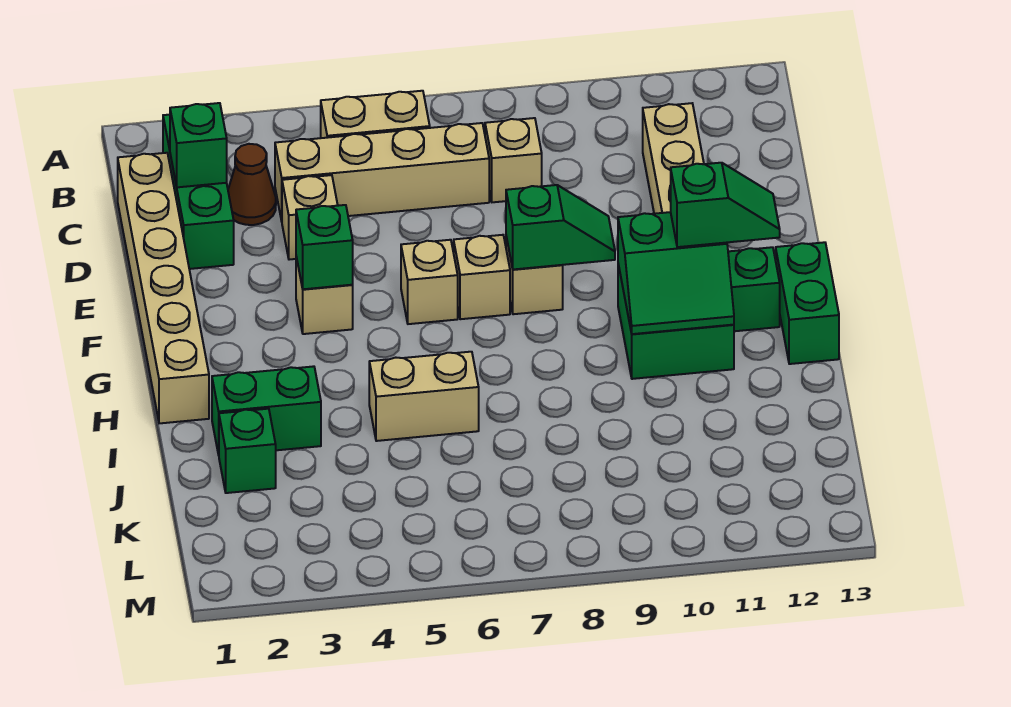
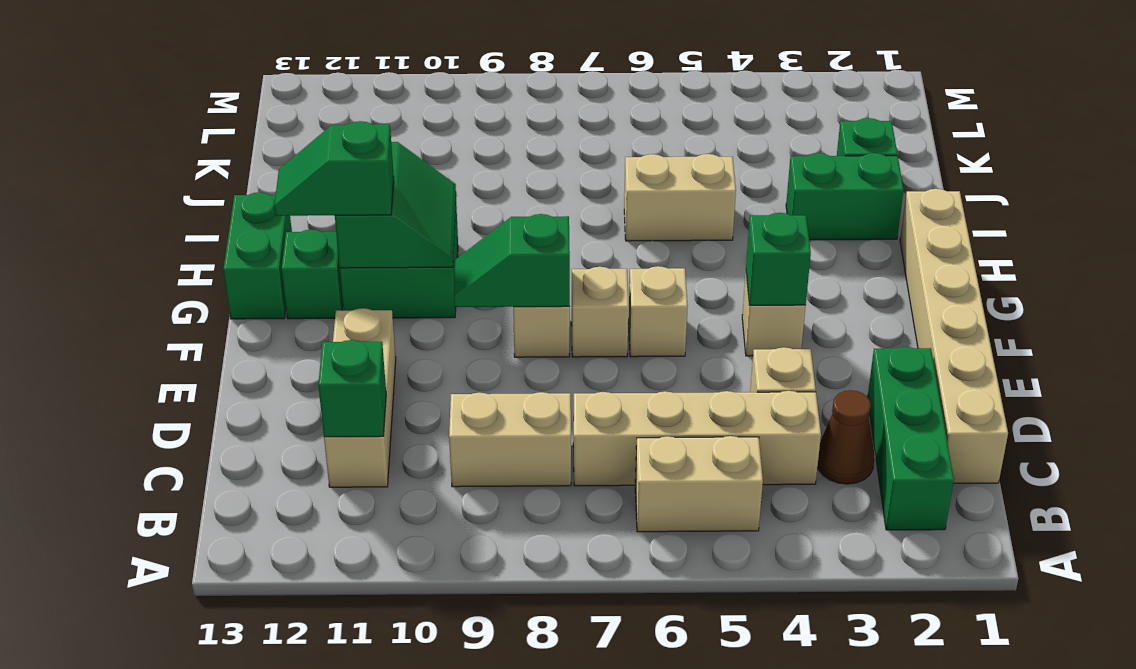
green 1x1 brick [170,103,227,187] -> green 1x1 brick moved to [318,340,386,437]
tan 1x1 brick [485,118,542,202] -> tan 1x2 brick [449,392,571,487]
green 2x2 slope [618,212,734,334] -> green 2x2 slope turned to [335,142,456,268]

